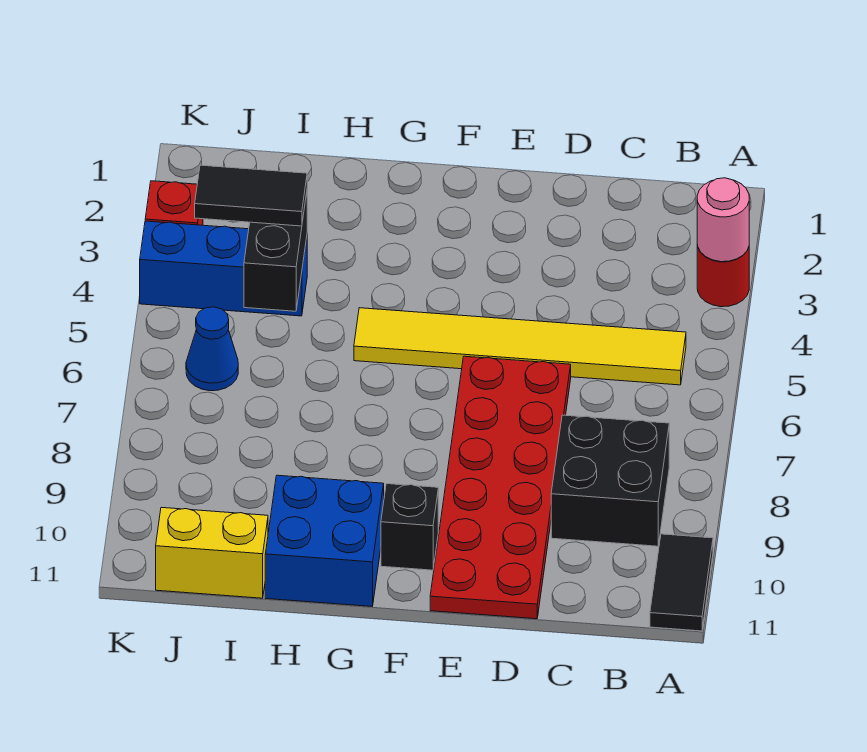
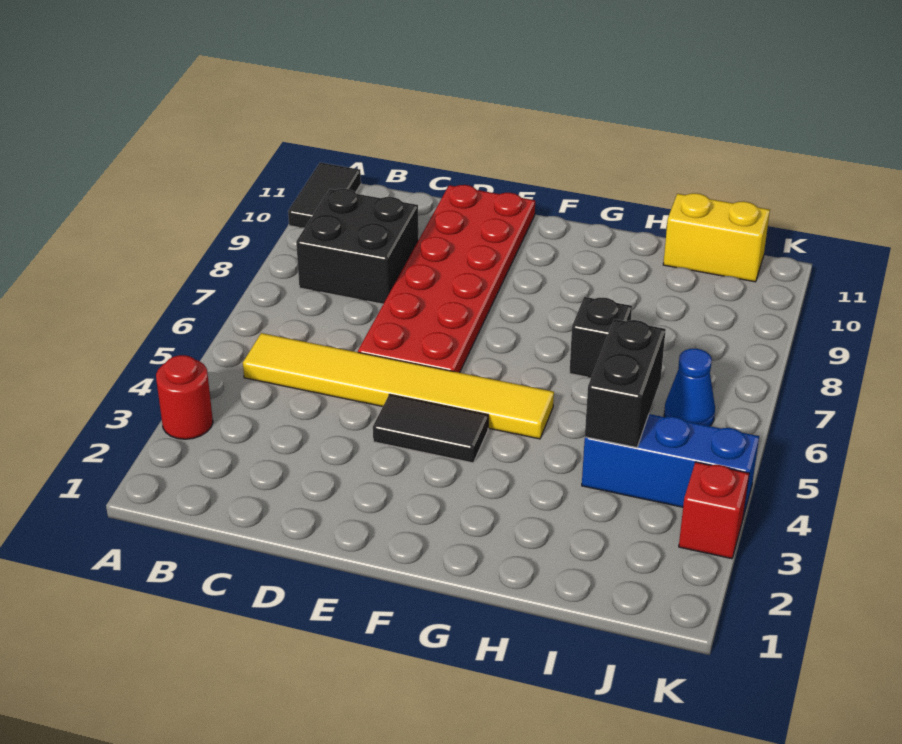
pink 1x1 round brick [697,178,749,262] -> none
black 1x1 brick [381,484,438,570] -> black 1x1 brick moved to [569,297,632,378]
blue 2x2 brick [265,475,384,606] -> none
black 1x2 tile [195,165,307,226] -> black 1x2 tile moved to [373,394,488,463]

